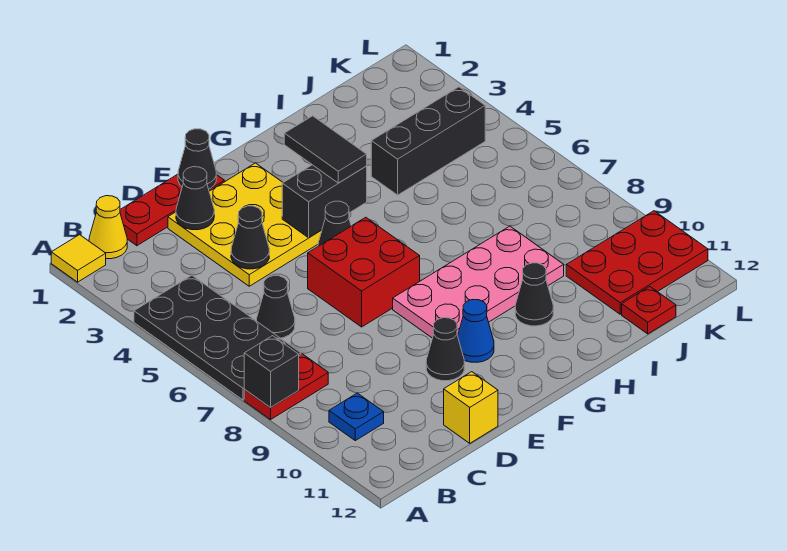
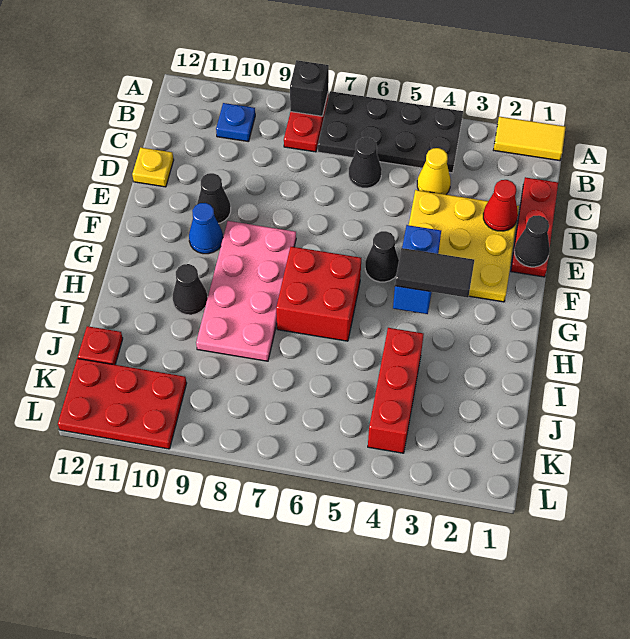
yellow 1x1 tile [51,235,106,282] -> yellow 1x2 tile [494,117,566,161]
yellow 1x1 cone [89,196,127,259] -> yellow 1x1 cone moved to [417,148,451,195]
black 1x1 cone [176,167,214,230] -> red 1x1 cone [483,180,518,231]
black 1x1 cone [231,206,269,269] -> none
yellow 1x1 brick [444,372,498,443] -> yellow 1x1 plate [132,147,174,187]
red 2x2 brick [308,217,420,327] -> red 2x2 brick moved to [276,247,361,341]
black 1x2 brick [282,165,367,238] -> blue 1x2 brick [393,225,441,314]
black 1x3 brick [371,87,485,195] -> red 1x3 brick [368,328,424,453]
red 2x3 plate [566,211,708,314] -> red 2x3 plate turned to [58,358,187,449]

